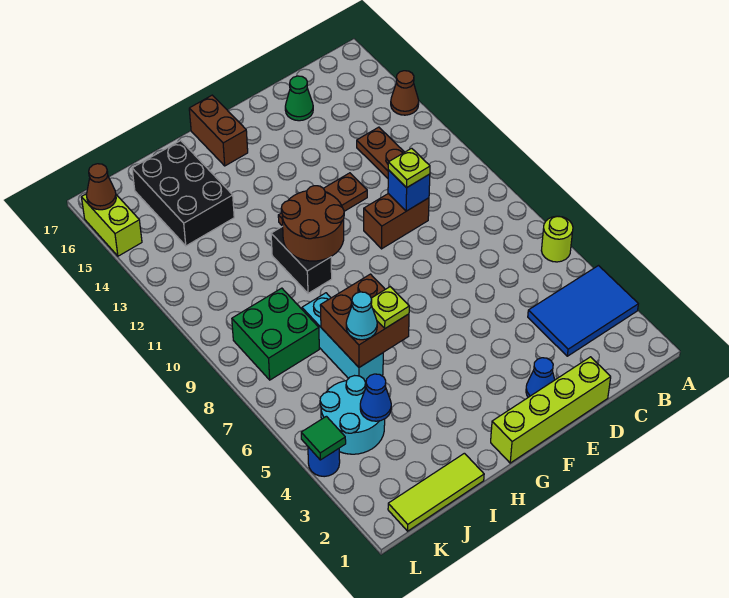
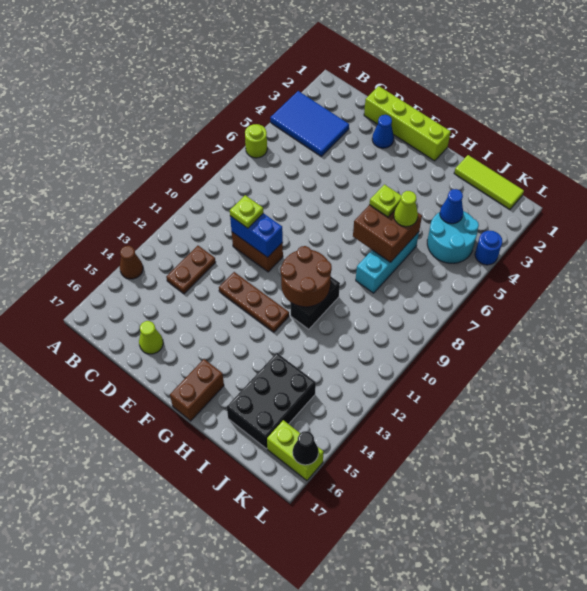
blue 1x1 brick [388,170,430,211] -> blue 1x2 brick [230,213,283,257]
green 1x1 cone [285,76,313,121] -> lime 1x1 cone [139,321,163,354]
cyan 1x1 cone [346,292,377,340] -> lime 1x1 cone [394,191,418,227]
green 2x2 brick [232,288,319,380] -> none
green 1x1 tile [301,416,346,460] -> none
lime 1x2 brick [81,194,142,256] -> lime 1x2 brick turned to [267,420,324,481]
brown 1x1 cone [87,164,116,210] -> black 1x1 cone [293,431,318,465]

